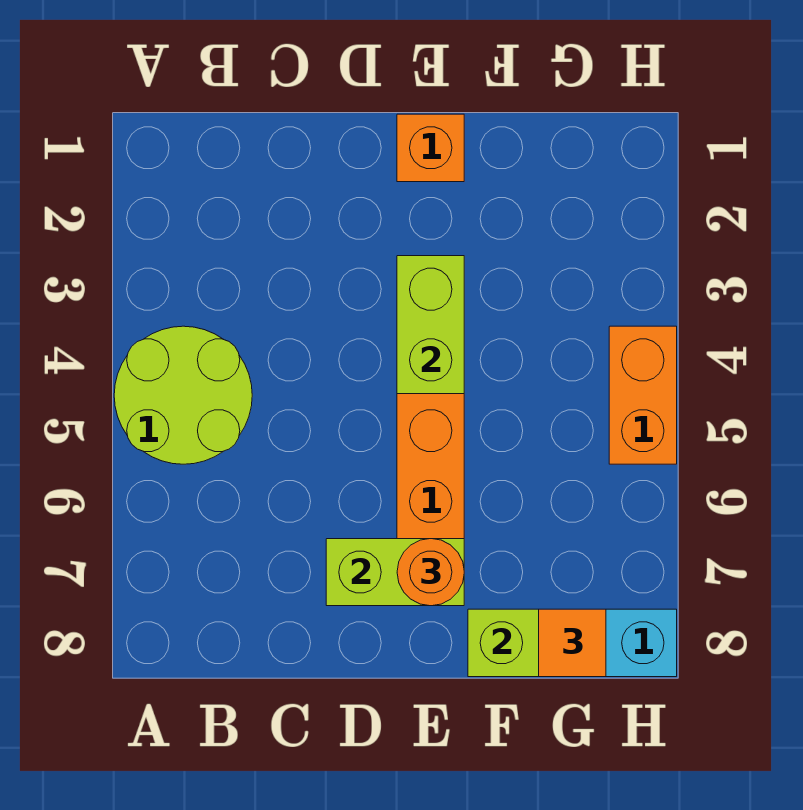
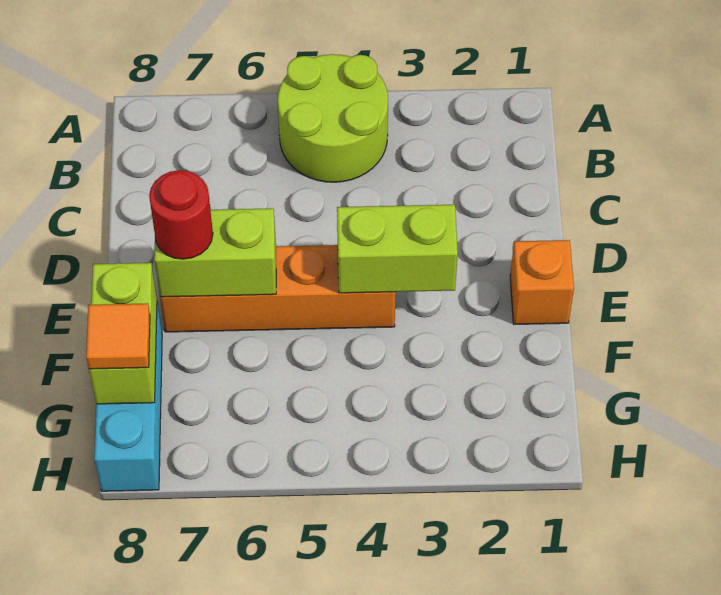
lime 1x2 brick [326,539,464,606] -> lime 1x2 brick turned to [154,208,276,297]
orange 1x1 round brick [397,539,464,606] -> red 1x1 round brick [149,170,213,259]
orange 1x2 brick [609,326,677,464] -> none

